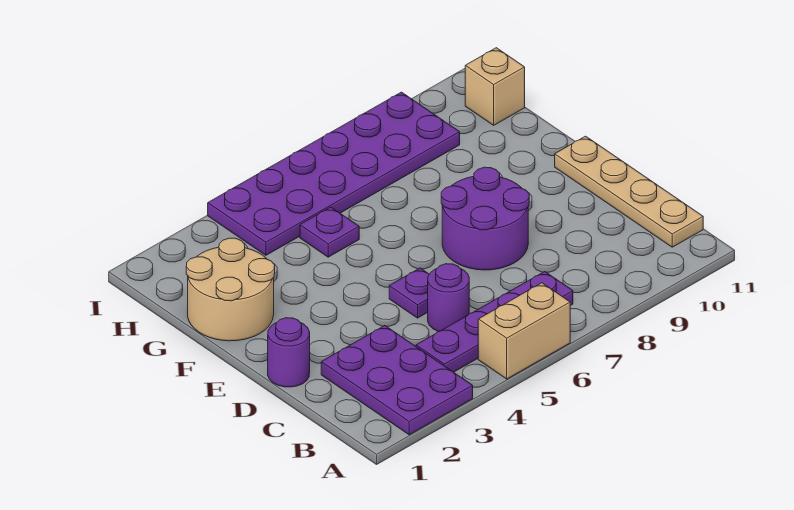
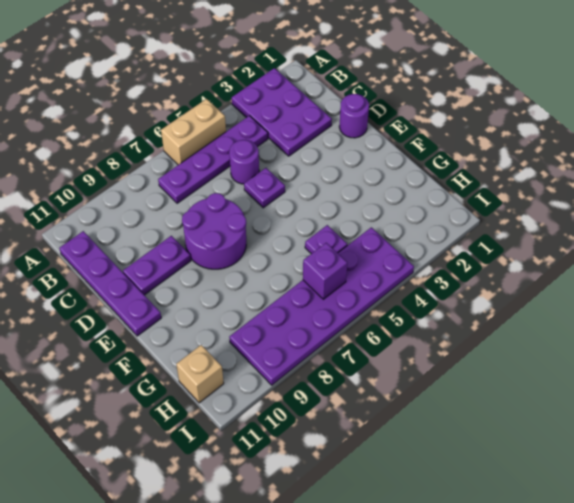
tan 1x4 plate [555,136,703,247] -> purple 1x4 plate [59,231,161,336]
none -> purple 1x2 plate [123,236,191,295]
tan 2x2 round brick [186,238,275,341] -> none
none -> purple 1x1 brick [303,243,347,299]

